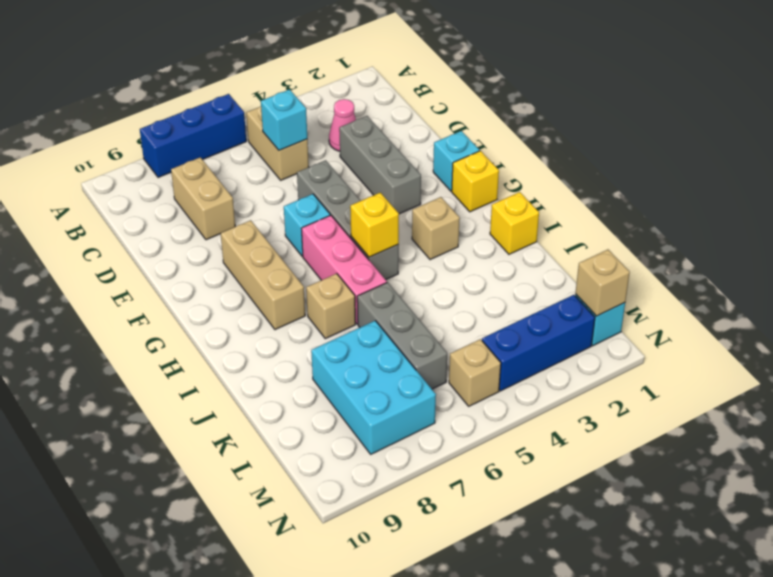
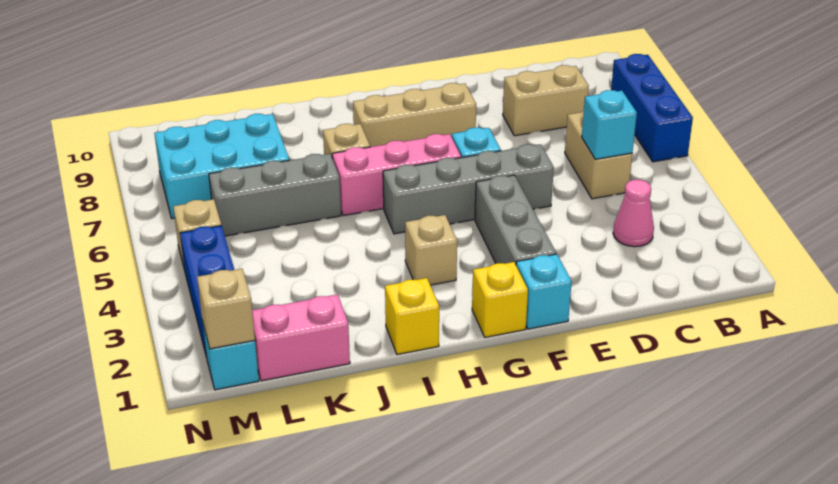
tan 1x2 brick [246,106,309,180] -> tan 1x2 brick turned to [565,110,632,199]
grey 1x3 brick [339,116,421,214] -> grey 1x3 brick turned to [475,175,556,264]
yellow 1x1 brick [350,193,399,257] -> none
none -> pink 1x2 brick [252,294,350,381]

